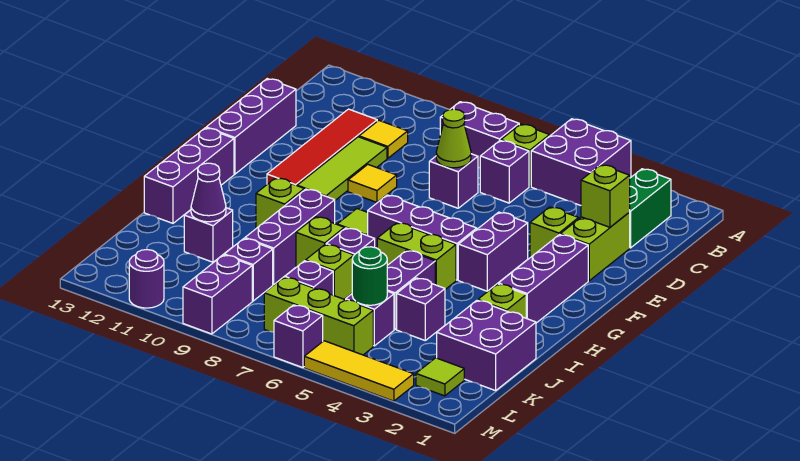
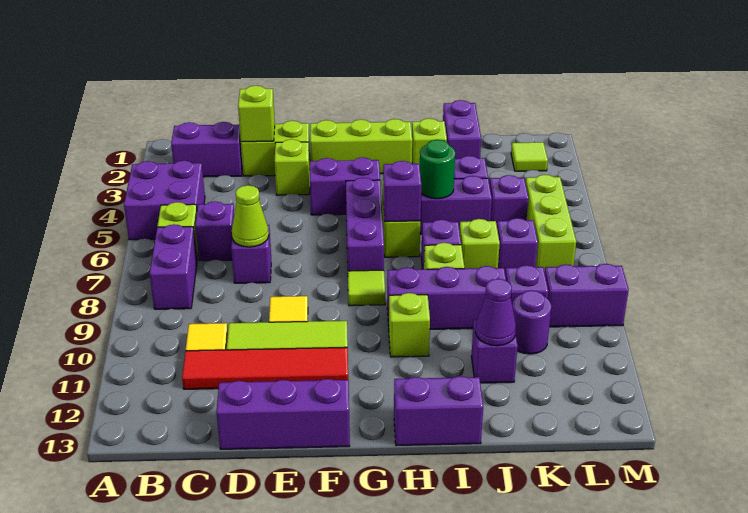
green 1x2 brick [629,169,671,248] -> purple 1x2 brick [171,122,243,177]
purple 1x3 brick [499,235,588,323] -> lime 1x3 brick [310,119,412,174]
purple 1x3 brick [144,128,234,223] -> purple 1x2 brick [394,376,483,446]
purple 2x2 brick [437,300,536,391] -> purple 1x2 brick [443,100,481,159]
green 1x1 round brick [352,247,387,305] -> green 1x1 round brick moved to [420,140,455,199]
yellow 1x3 tile [304,341,414,401] -> none
purple 1x1 brick [274,305,323,368] -> purple 1x1 brick moved to [383,161,421,222]
purple 1x1 round brick [129,250,164,308] -> purple 1x1 round brick moved to [512,290,551,354]

